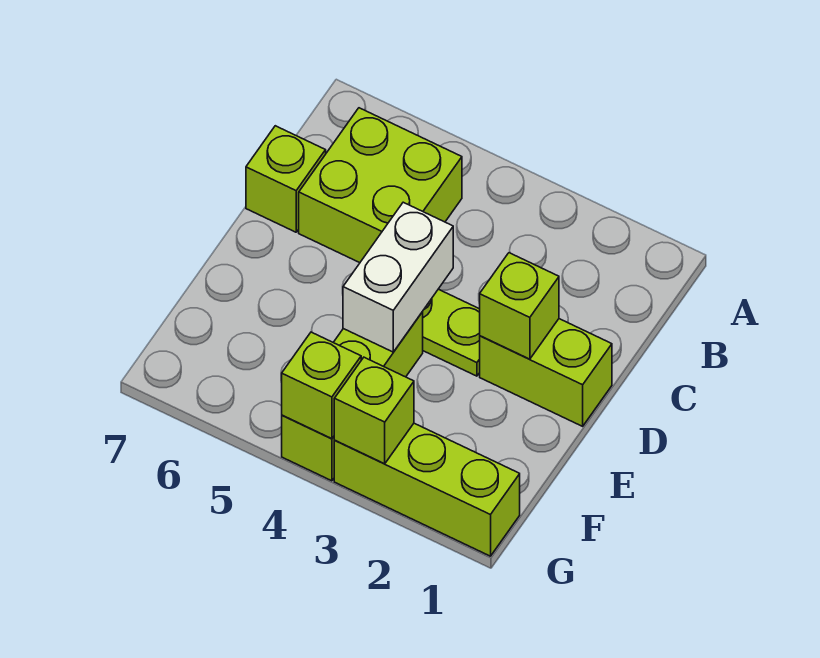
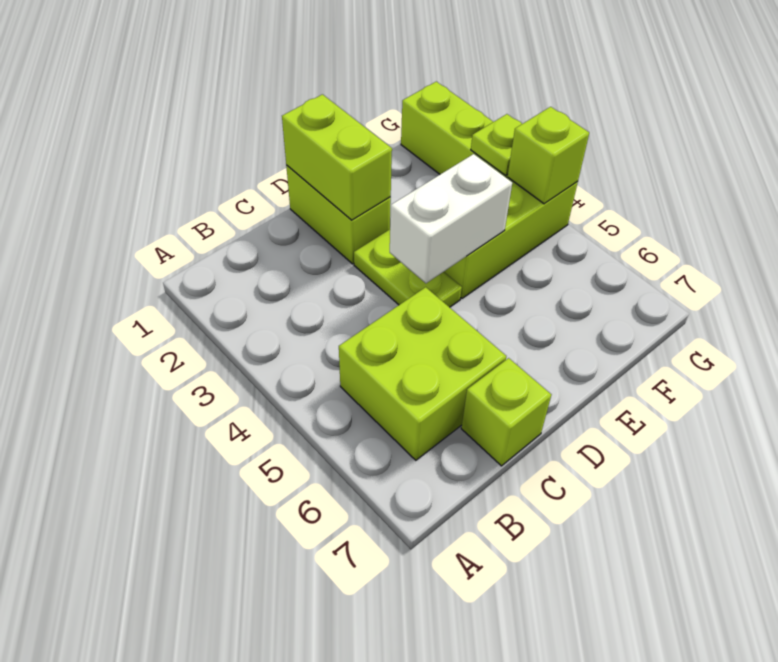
lime 1x1 brick [480,253,559,359] -> lime 1x2 brick [282,94,392,220]
lime 1x1 brick [334,357,414,464] -> lime 1x1 plate [471,114,522,175]

